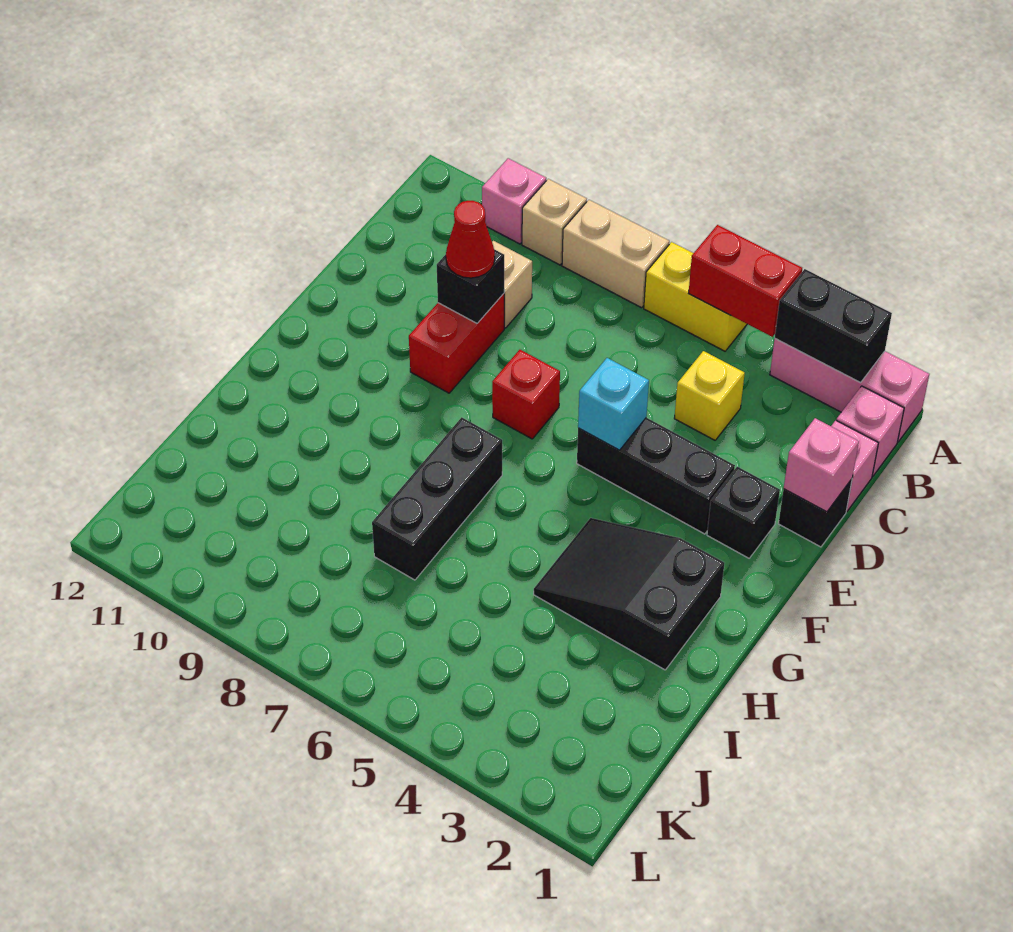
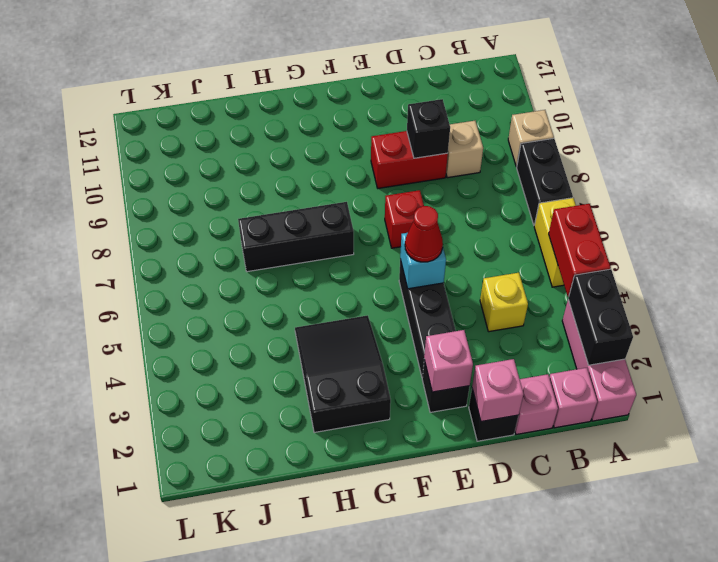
tan 1x2 brick [562,200,669,308] -> black 1x2 brick [517,138,573,225]
pink 1x1 brick [482,158,546,244] -> pink 1x1 brick moved to [424,330,473,392]
red 1x1 cone [446,201,495,278] -> red 1x1 cone moved to [405,206,443,262]

